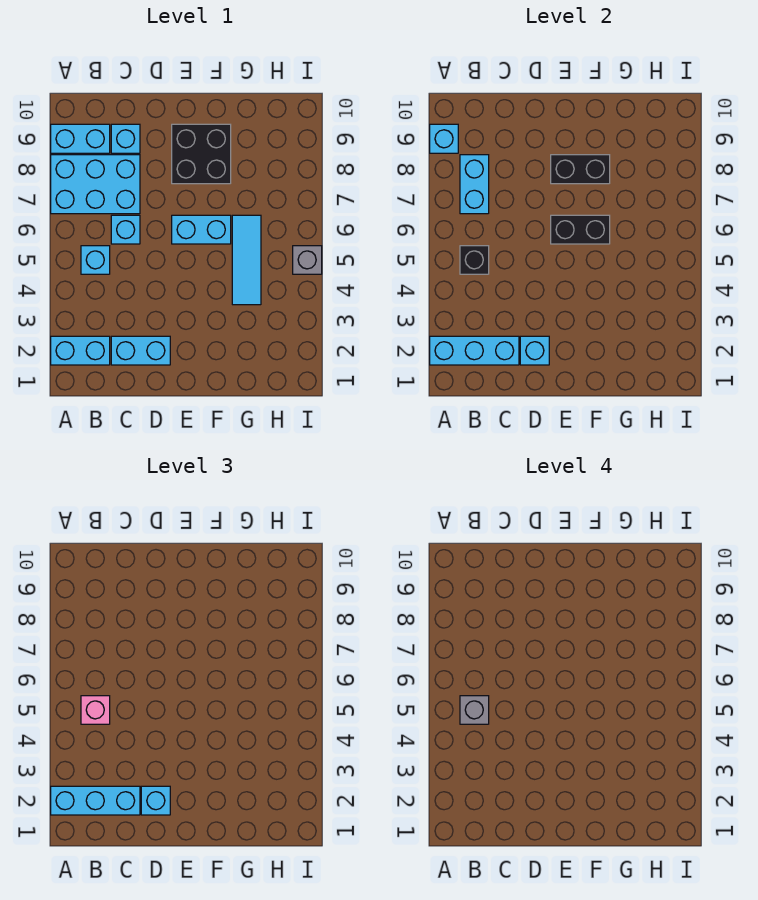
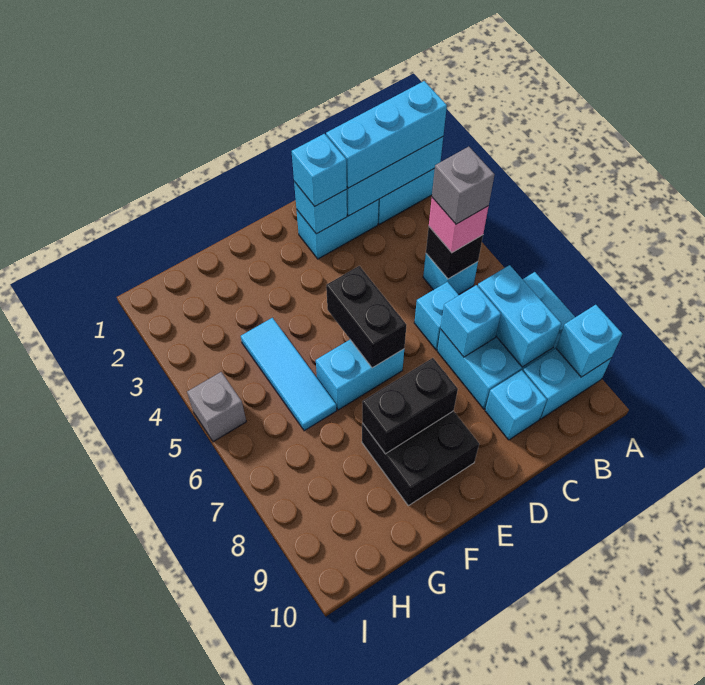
none -> cyan 1x1 brick [441,285,501,357]
black 1x2 brick [551,215,610,244] -> black 1x2 brick turned to [326,266,406,368]

